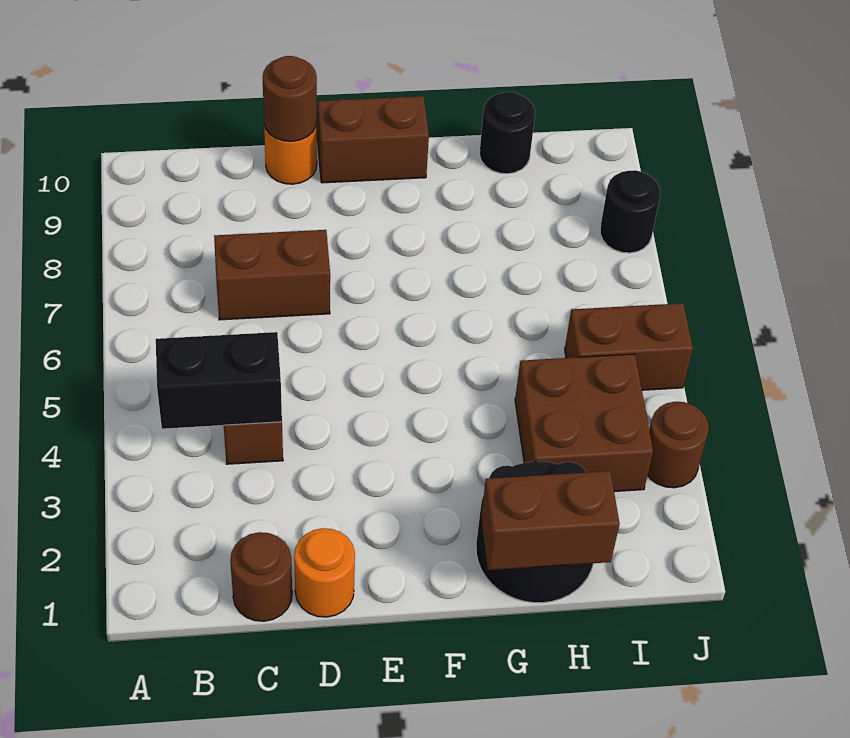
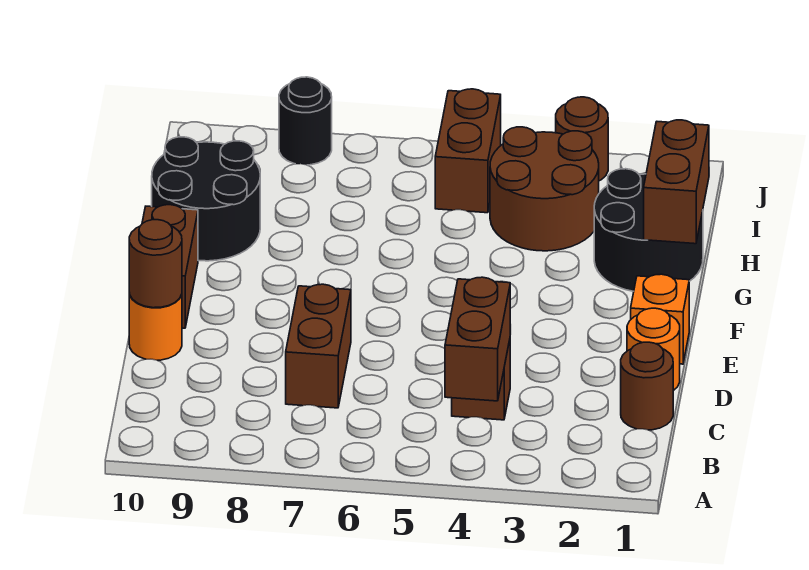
black 1x2 brick [156,332,282,429] -> brown 1x2 brick [445,277,510,401]
none -> orange 1x1 brick [631,274,689,364]
brown 2x2 brick [515,354,653,492] -> brown 2x2 round brick [490,127,599,251]
black 1x1 round brick [480,92,535,174] -> black 2x2 round brick [152,137,260,261]

